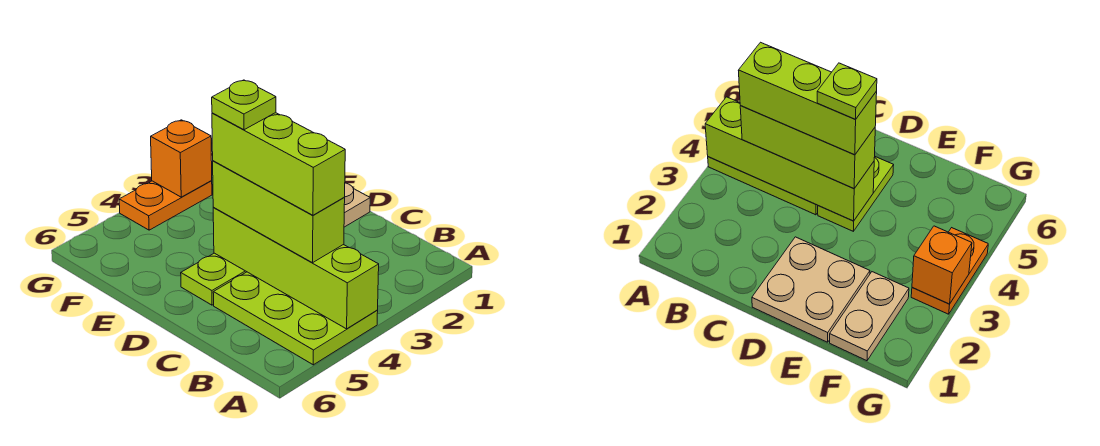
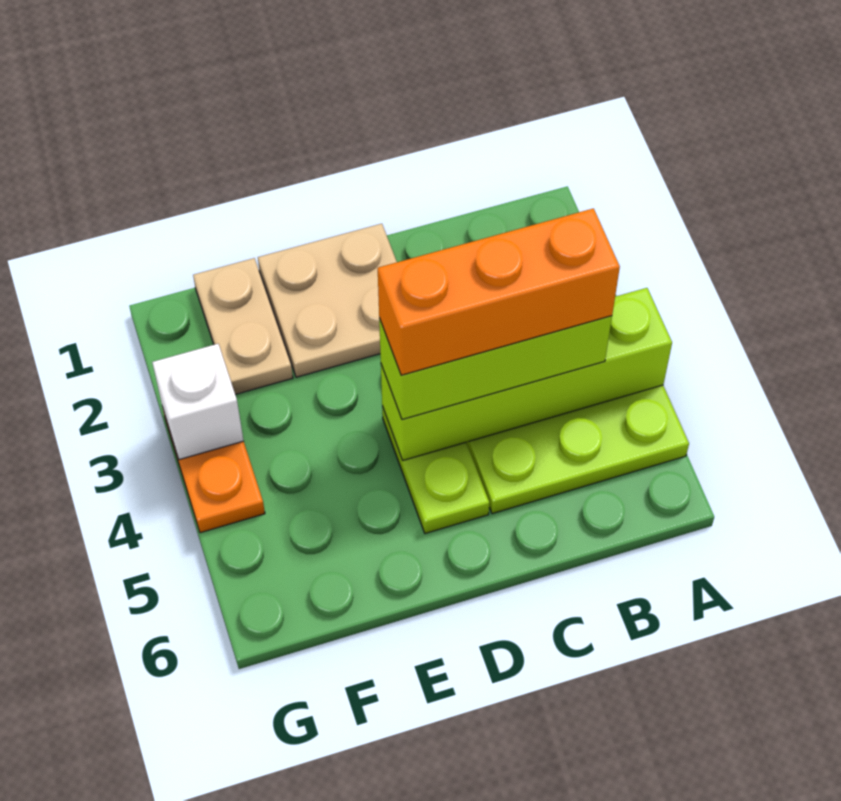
lime 1x3 brick [212,113,345,215] -> orange 1x3 brick [378,209,620,375]
lime 1x1 plate [212,80,276,130] -> none
orange 1x1 brick [151,120,212,197] -> white 1x1 brick [152,344,244,460]

